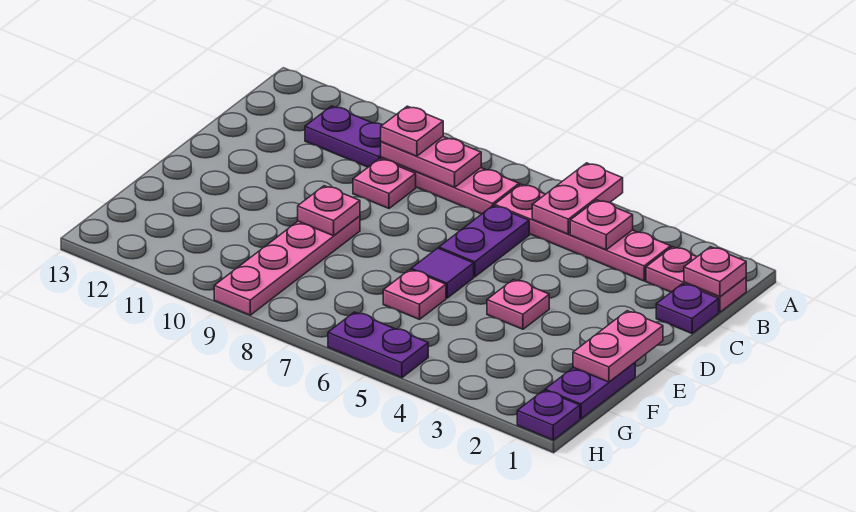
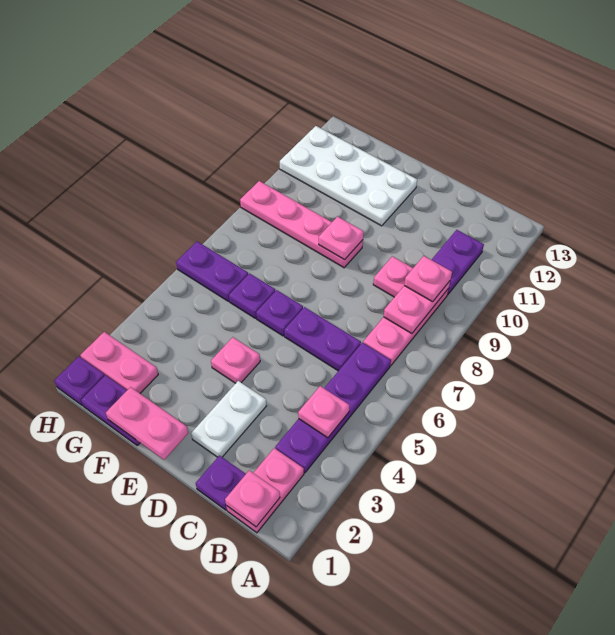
pink 1x2 plate [532,163,623,234] -> pink 1x2 plate moved to [80,332,158,393]
pink 1x4 plate [494,184,671,281] -> purple 1x4 plate [275,343,391,473]
none -> white 1x2 plate [191,381,266,457]
purple 1x1 tile [411,248,474,298] -> purple 1x1 plate [256,290,303,336]
none -> white 2x4 plate [280,126,417,226]
pink 1x1 plate [383,270,446,319] -> purple 1x1 plate [229,274,275,318]
purple 1x2 plate [328,312,428,378] -> purple 1x2 plate turned to [176,241,248,301]

